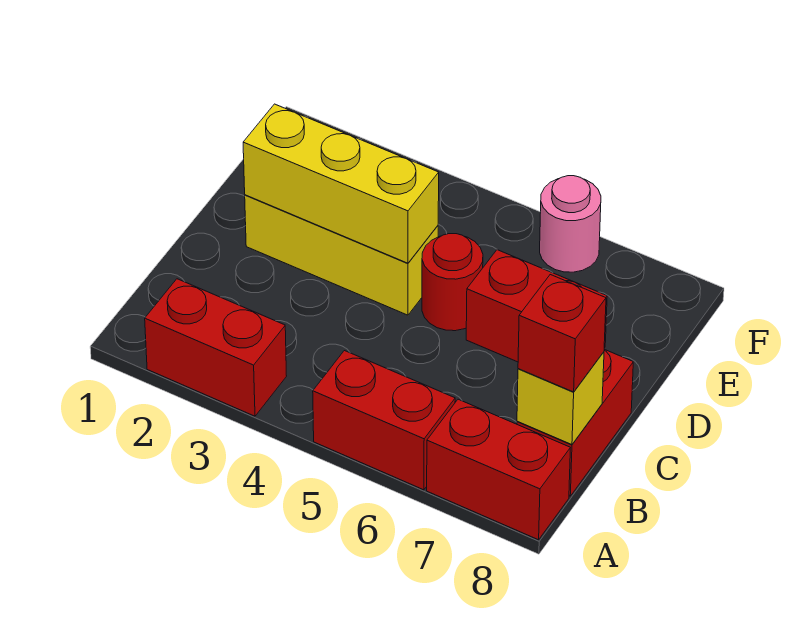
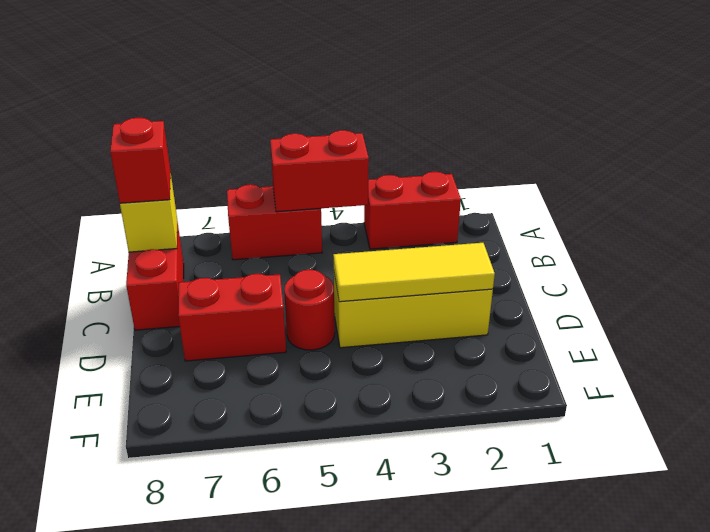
red 1x2 brick [427,399,570,540] -> red 1x2 brick moved to [270,130,369,212]
yellow 1x3 brick [243,104,439,263] -> yellow 1x3 tile [333,243,495,302]
pink 1x1 round brick [540,176,601,272] -> none

